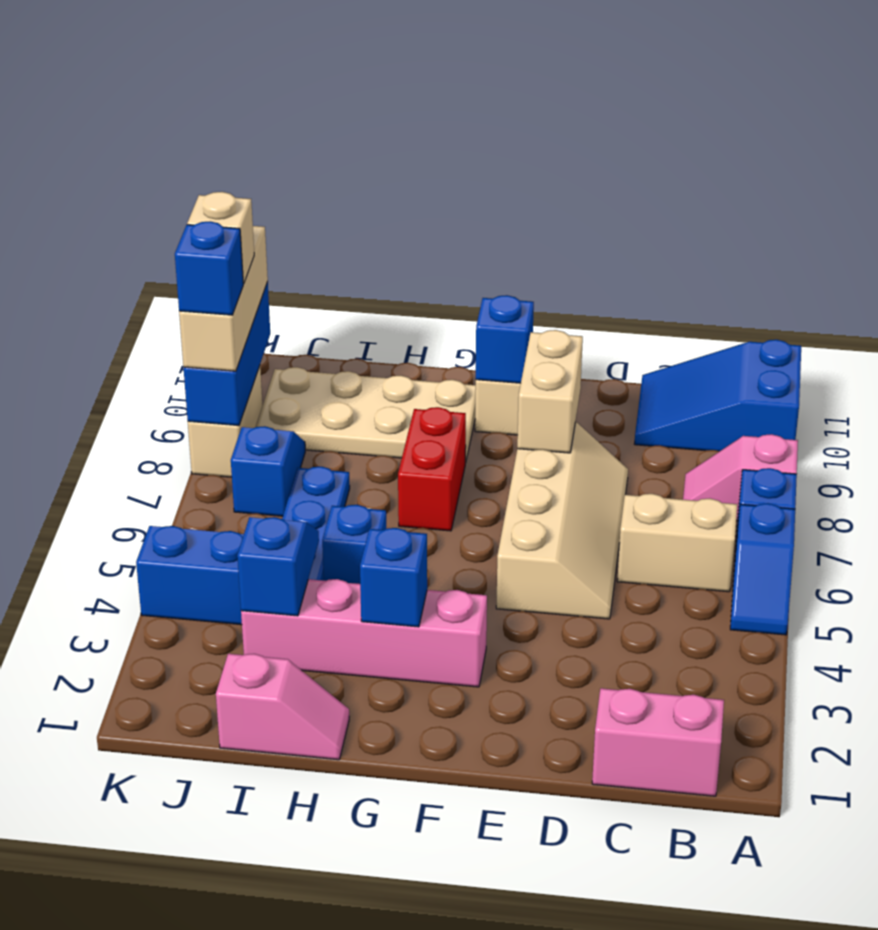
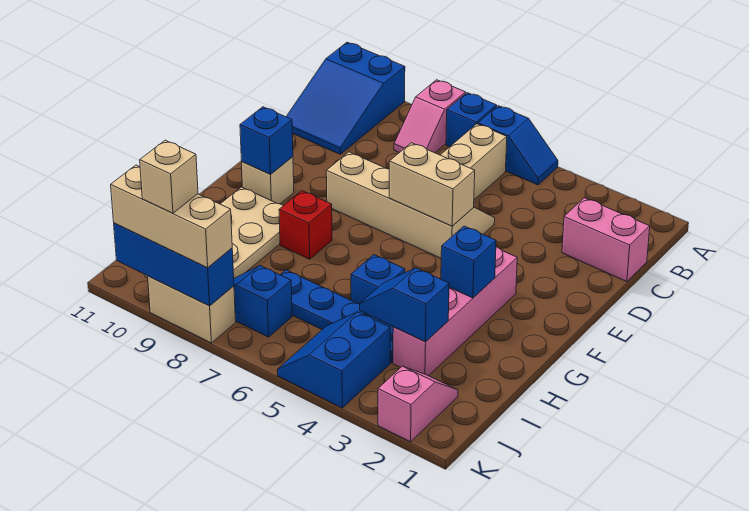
pink 1x2 brick [592,688,724,796] -> pink 1x2 brick turned to [562,198,650,282]
tan 1x2 brick [517,330,583,453] -> tan 1x2 brick moved to [389,143,475,226]
red 1x2 brick [398,407,466,531] -> red 1x1 brick [279,191,332,259]
pink 1x2 slope [216,654,349,760] -> pink 1x2 slope moved to [378,366,458,442]
blue 1x1 brick [175,221,243,315] -> none

